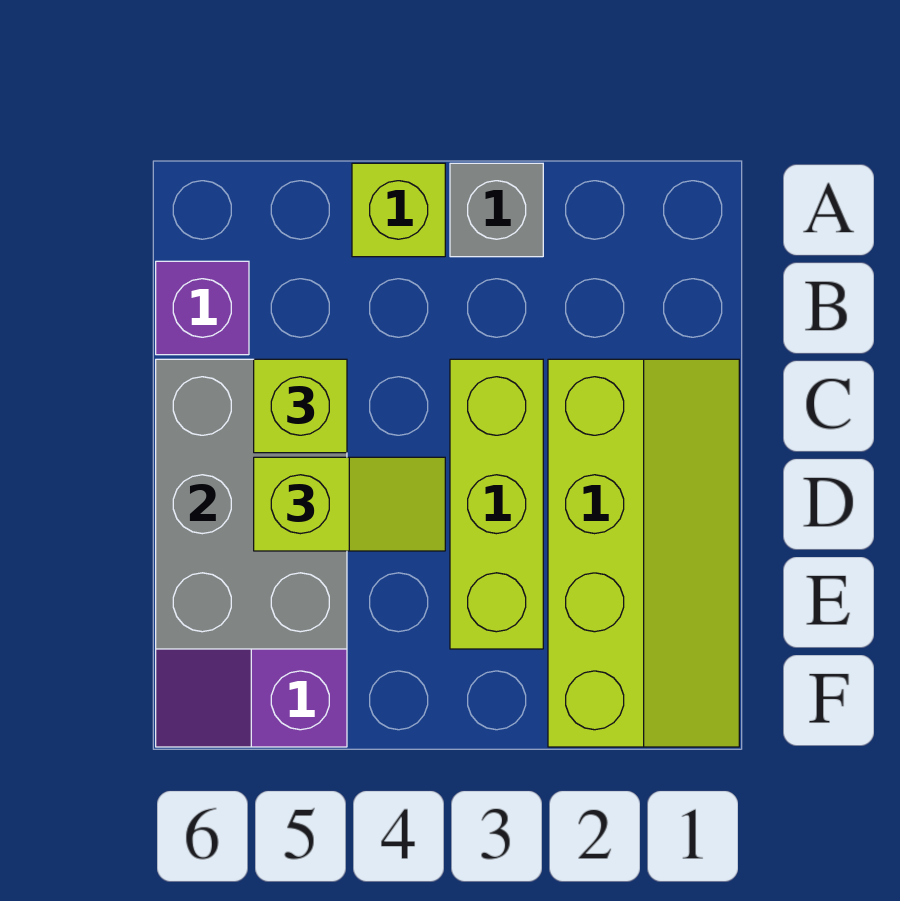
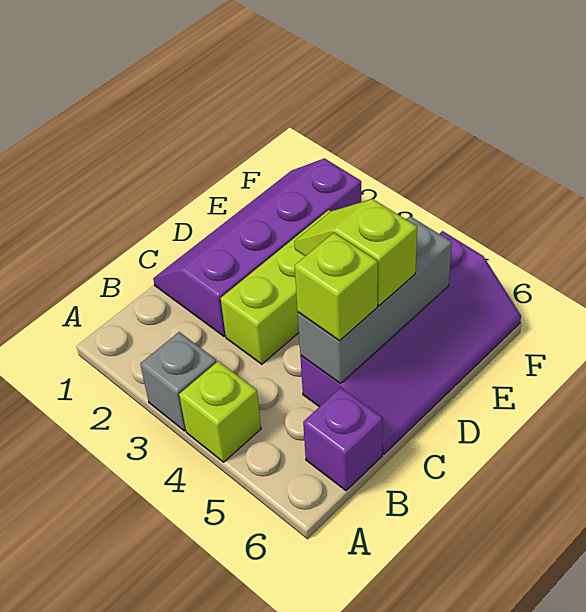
lime 2x4 slope [548,359,739,747] -> purple 2x4 slope [153,158,361,337]
grey 2x3 brick [156,359,347,649] -> grey 1x3 brick [298,216,452,384]

